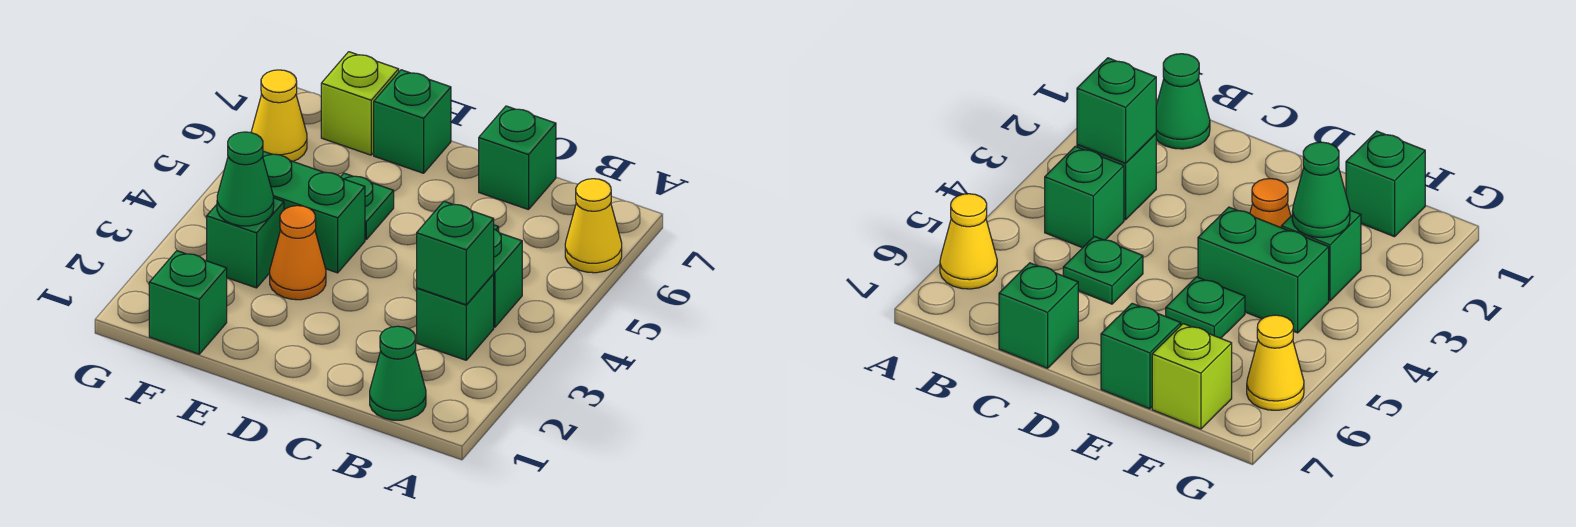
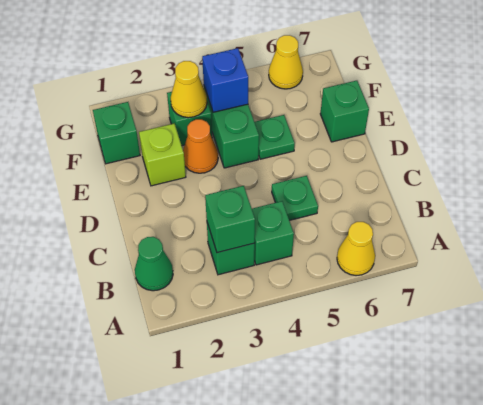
green 1x1 brick [479,106,556,210] -> none
green 1x1 cone [217,132,274,226] -> yellow 1x1 cone [171,61,207,118]
none -> blue 1x1 brick [202,48,248,112]
lime 1x1 brick [321,52,399,155] -> lime 1x1 brick moved to [139,124,186,186]

